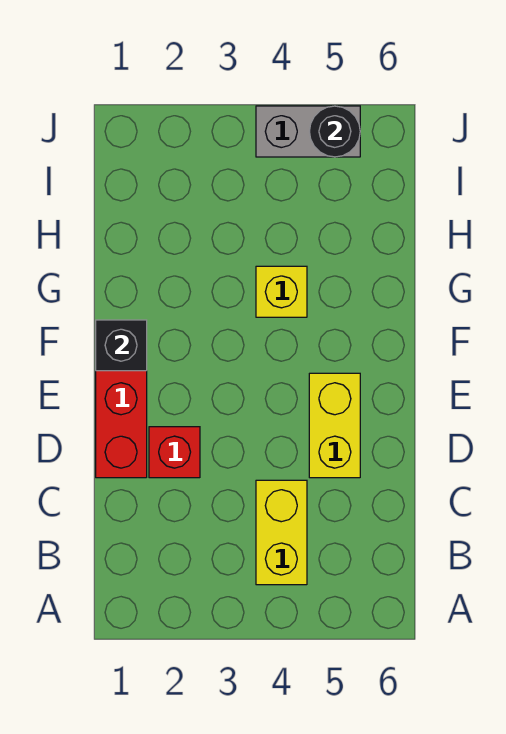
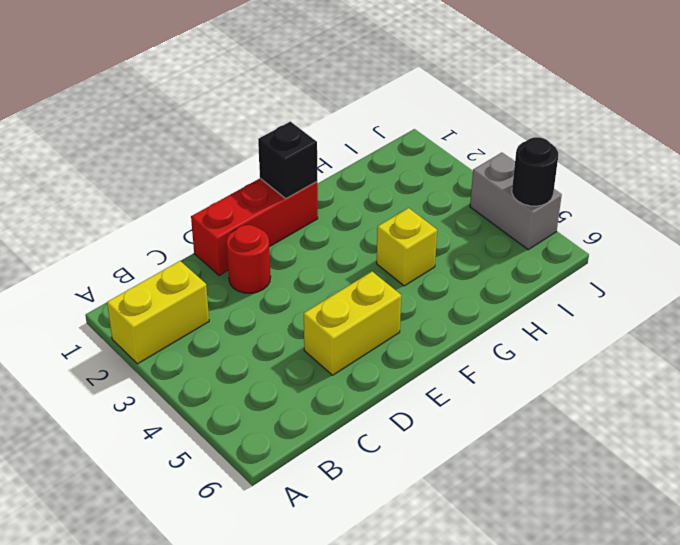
yellow 1x2 brick [256,480,307,585] -> yellow 1x2 brick moved to [107,261,209,364]
red 1x1 brick [149,427,200,478] -> red 1x1 round brick [226,225,271,293]

